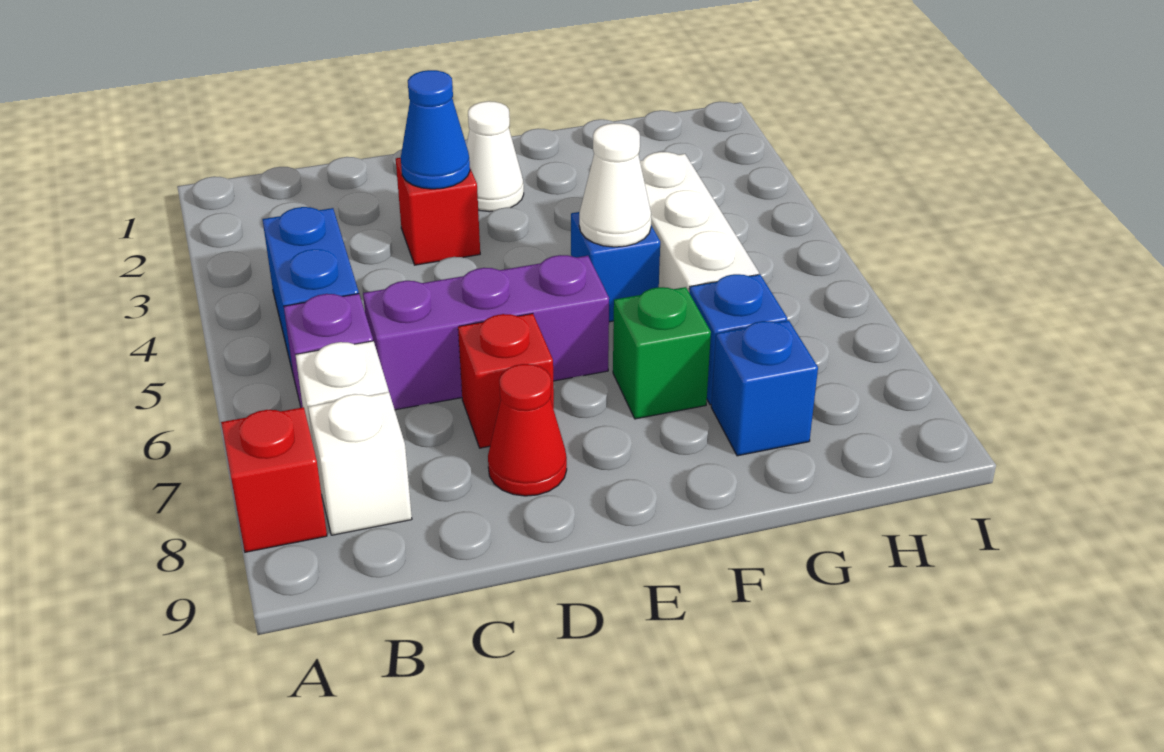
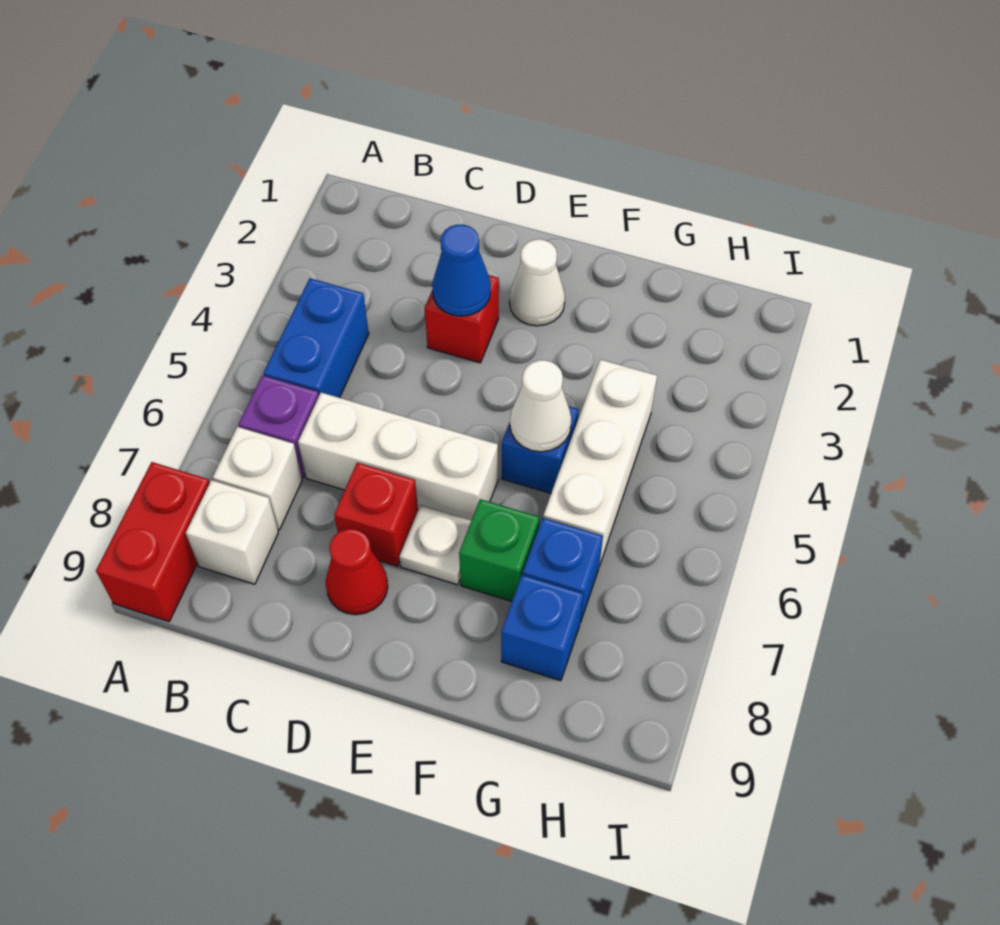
red 1x1 brick [221,407,327,552] -> red 1x2 brick [96,462,210,621]
purple 1x3 brick [363,255,609,410] -> white 1x3 brick [298,393,498,520]
none -> white 1x1 plate [399,505,472,585]

